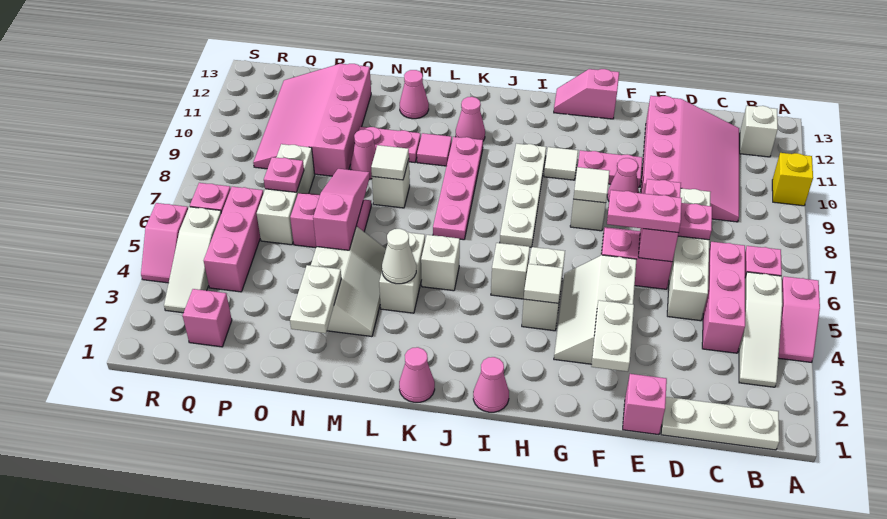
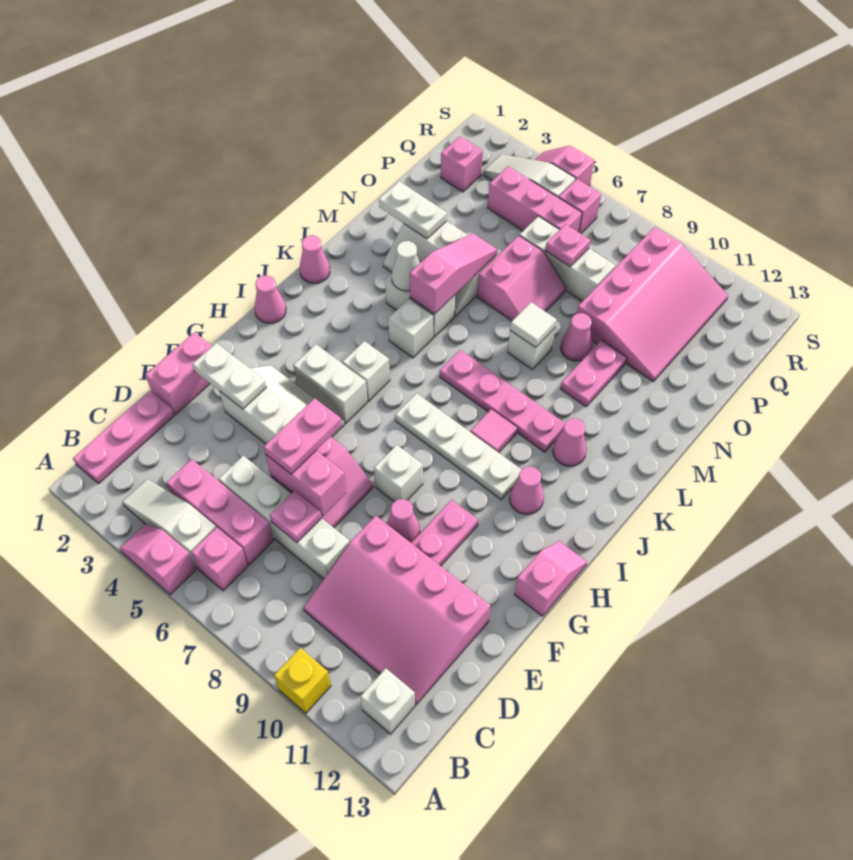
white 1x3 plate [661,397,779,450] -> pink 1x3 plate [73,391,174,484]
pink 1x1 brick [623,374,667,435] -> pink 1x2 brick [146,332,212,414]
white 1x1 tile [573,167,610,203] -> none
white 1x1 tile [524,264,563,303] -> none
white 1x1 tile [544,147,578,180] -> none
pink 1x1 tile [417,133,452,166] -> pink 1x1 tile moved to [471,409,517,453]
pink 1x1 cone [400,70,429,119] -> pink 1x1 cone moved to [510,467,544,514]
pink 1x3 slope [313,169,370,250] -> pink 1x3 slope turned to [410,233,497,314]
pink 3x4 slope [253,64,371,176] -> pink 3x4 slope turned to [577,227,728,382]

